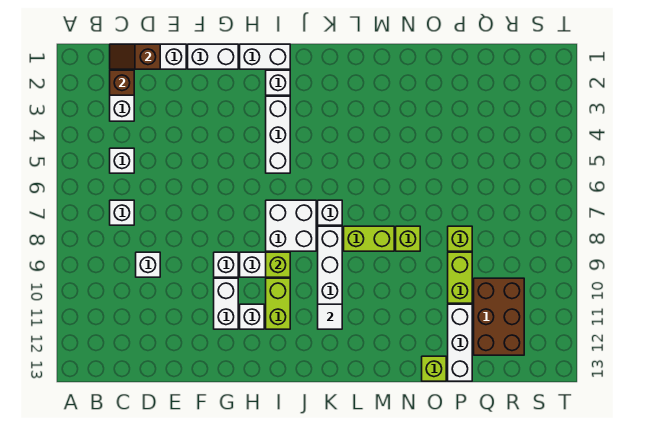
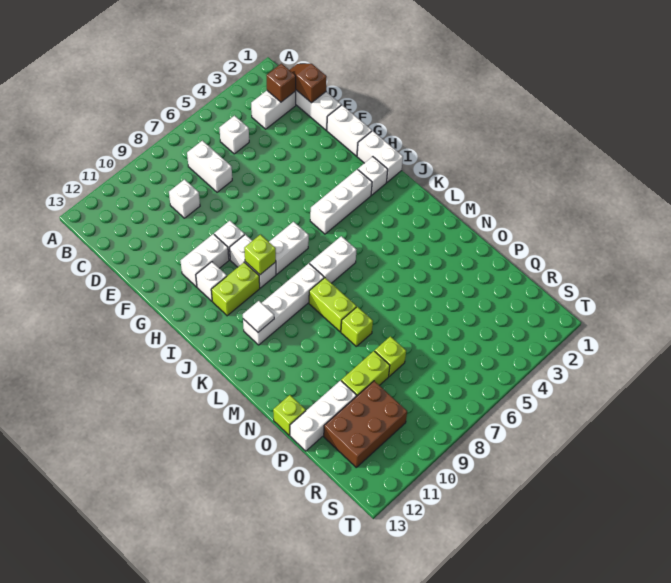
white 1x1 brick [110,200,134,225] -> white 1x2 brick [187,141,232,192]
white 2x2 brick [266,200,316,251] -> white 1x2 brick [269,222,309,274]
white 1x1 brick [318,200,342,225] -> white 1x2 brick [310,236,356,283]

